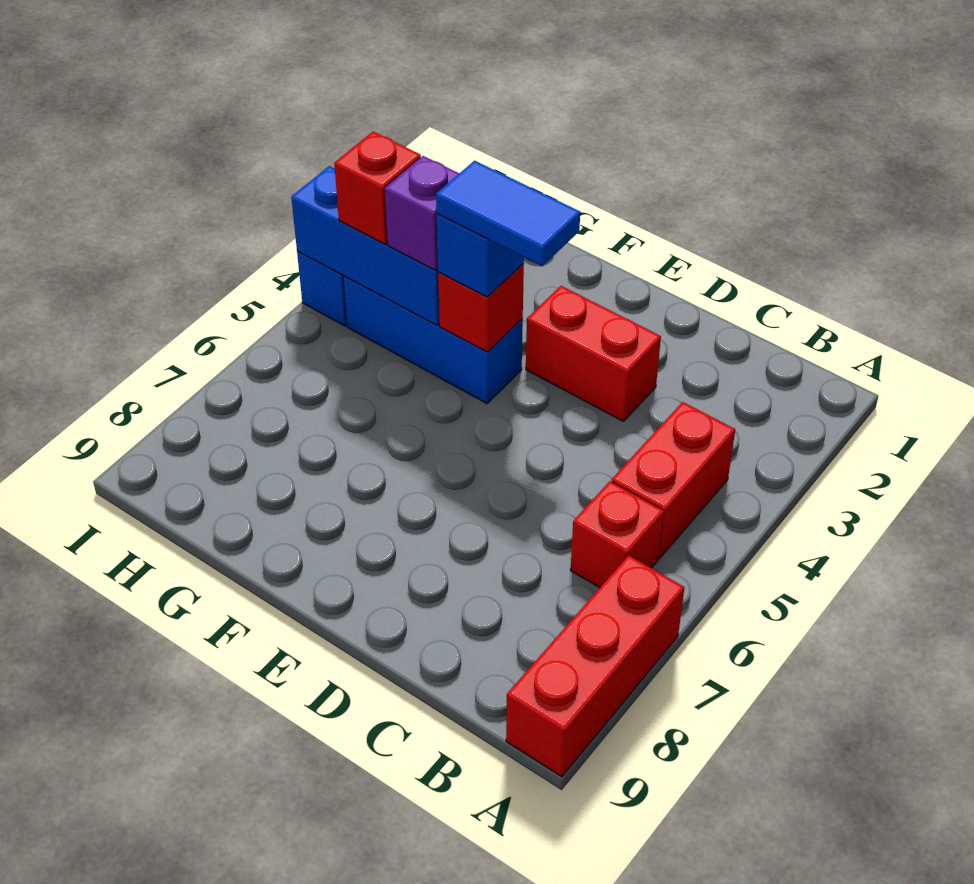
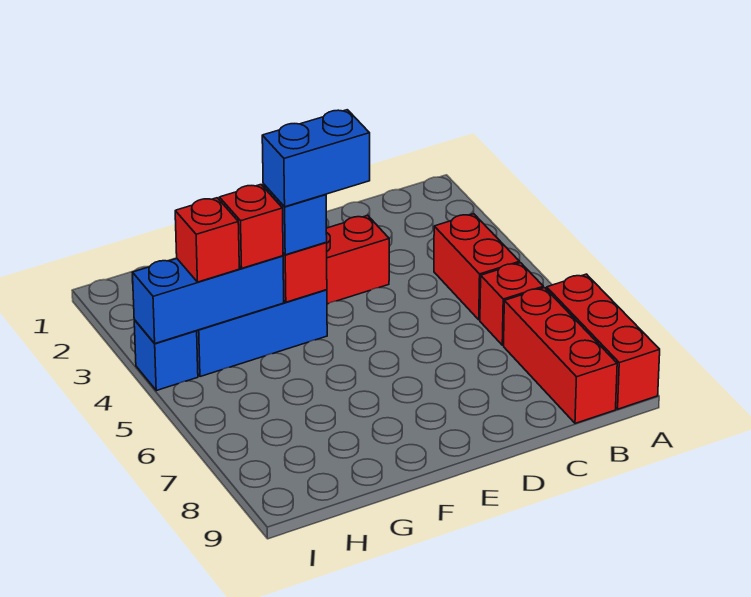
none -> red 1x3 brick [504,288,617,423]
blue 1x2 tile [436,161,580,266] -> blue 1x2 brick [262,110,370,207]
purple 1x1 brick [385,156,459,270] -> red 1x1 brick [219,185,283,268]

